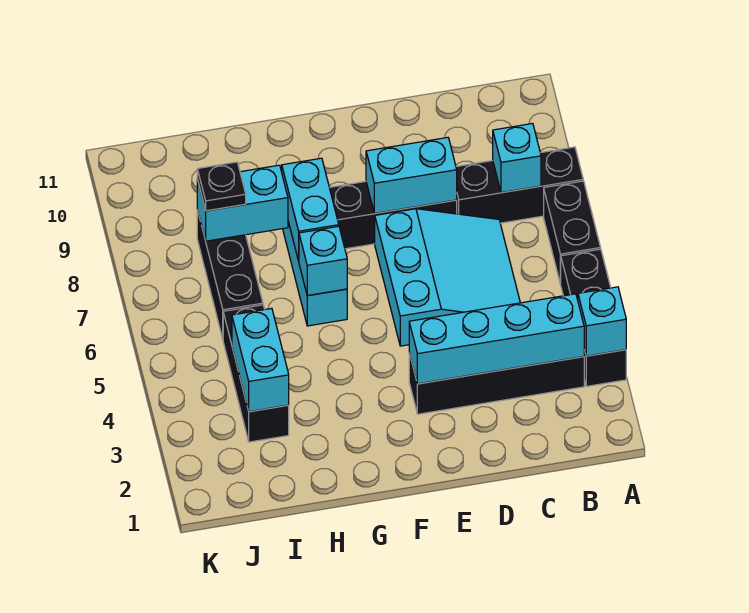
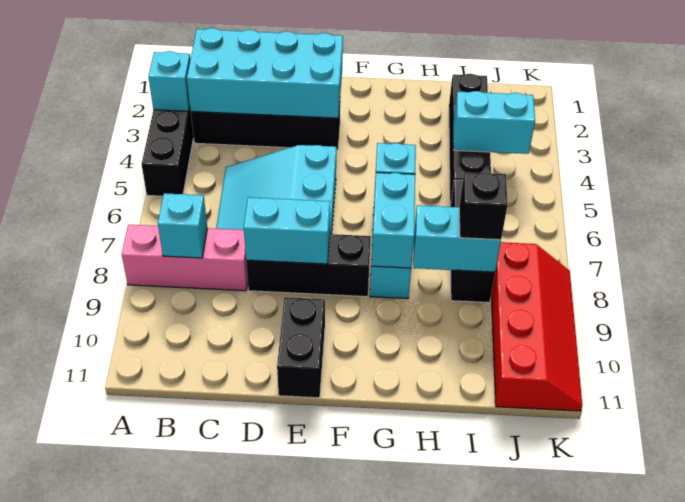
black 1x2 brick [544,181,601,284] -> black 1x2 brick moved to [277,297,325,398]
black 1x3 brick [456,147,583,223] -> pink 1x3 brick [122,225,248,291]
cyan 1x4 brick [409,294,584,384] -> cyan 2x4 brick [187,28,343,118]
black 1x3 brick [223,305,289,442] -> black 1x4 brick [449,74,491,207]
cyan 1x2 brick [232,308,289,412] -> cyan 1x2 brick turned to [453,91,535,154]
black 1x1 plate [197,162,246,211] -> black 1x1 brick [459,172,508,240]
none -> red 2x4 slope [491,242,582,411]

